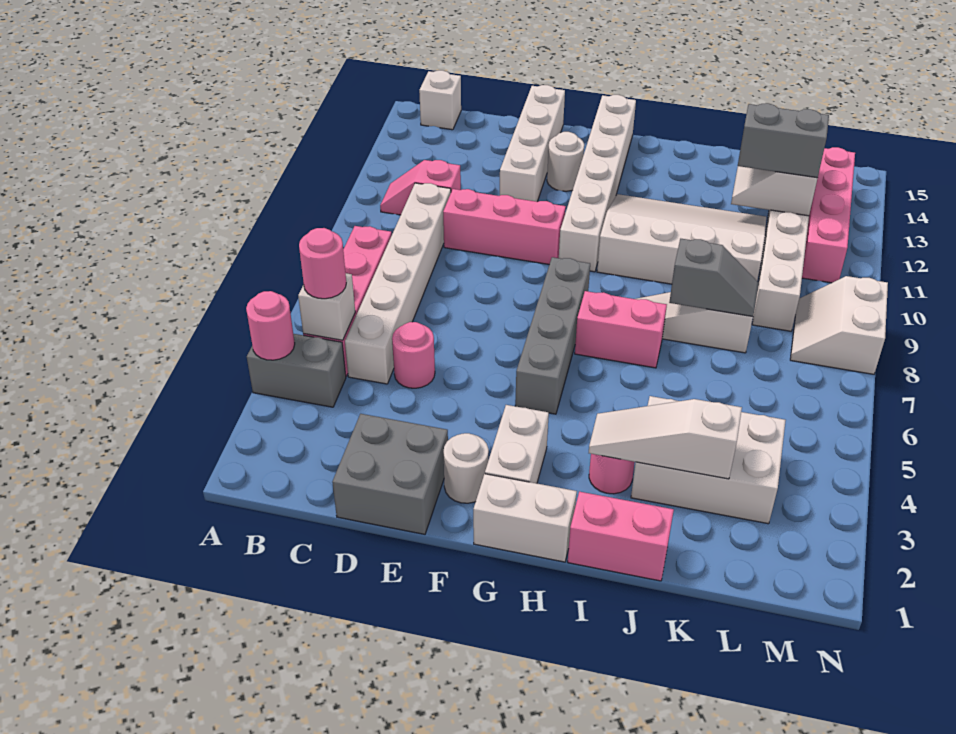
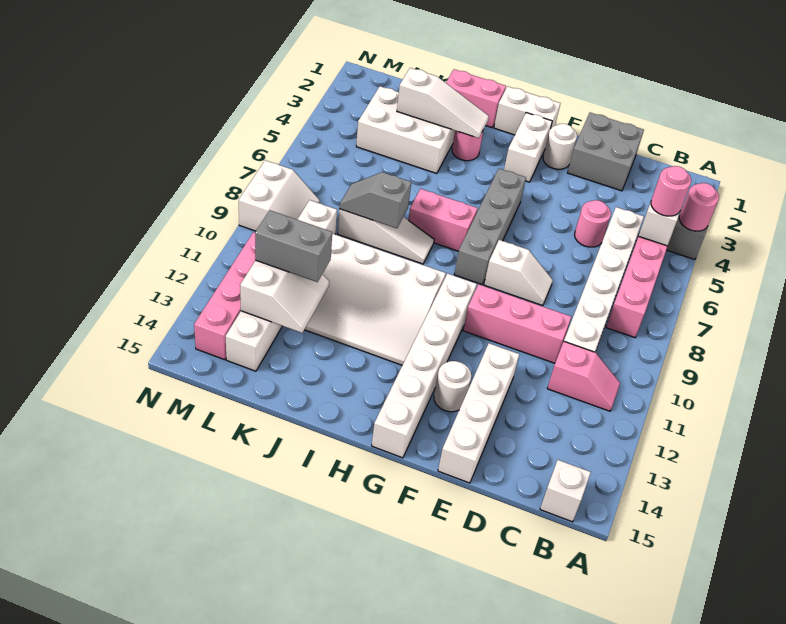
none -> white 1x2 slope [484,240,553,306]

